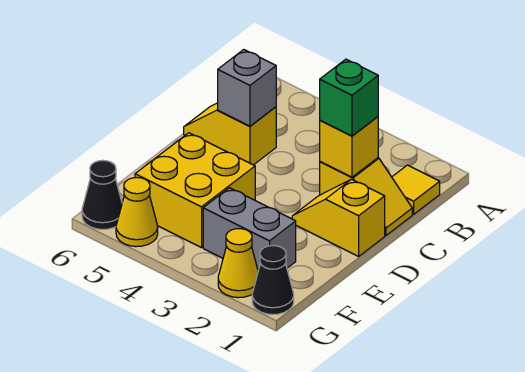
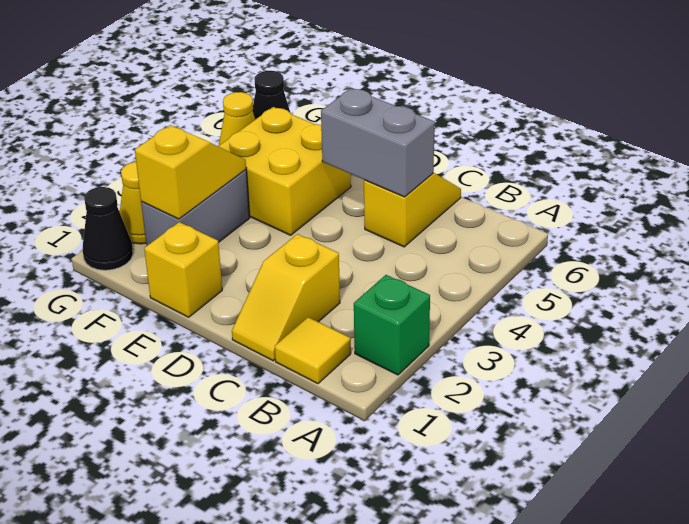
yellow 1x1 brick [320,117,378,177] -> yellow 1x1 brick moved to [144,222,222,317]
green 1x1 brick [320,59,378,136] -> green 1x1 brick moved to [354,275,430,375]
grey 1x1 brick [218,50,276,126] -> grey 1x2 brick [321,88,435,197]
yellow 1x2 slope [292,179,385,256] -> yellow 1x2 slope moved to [135,125,246,219]

